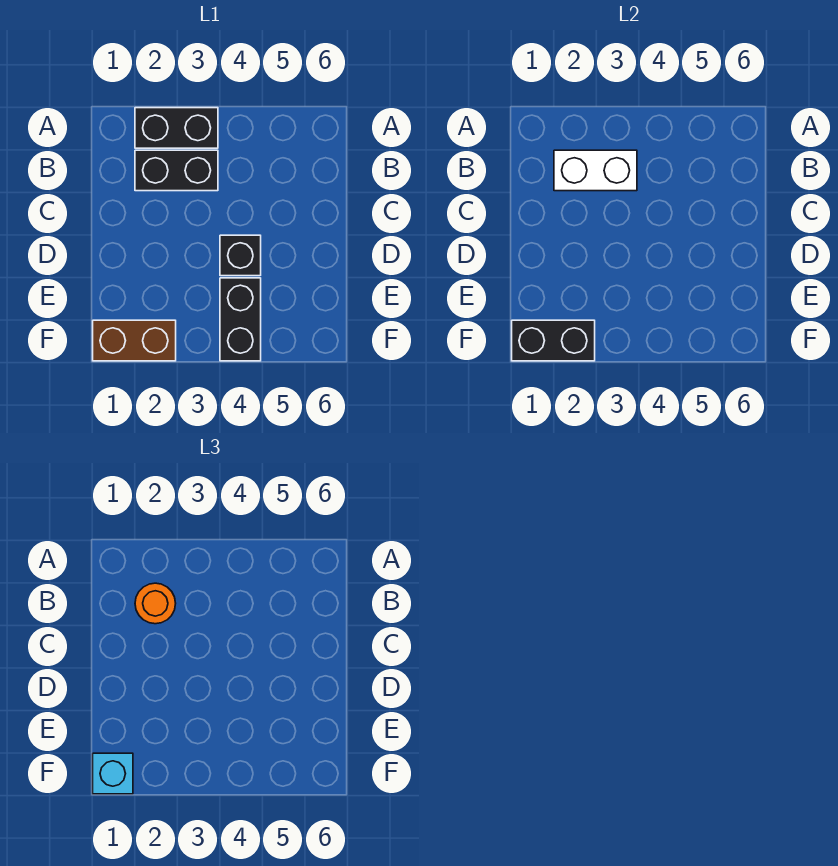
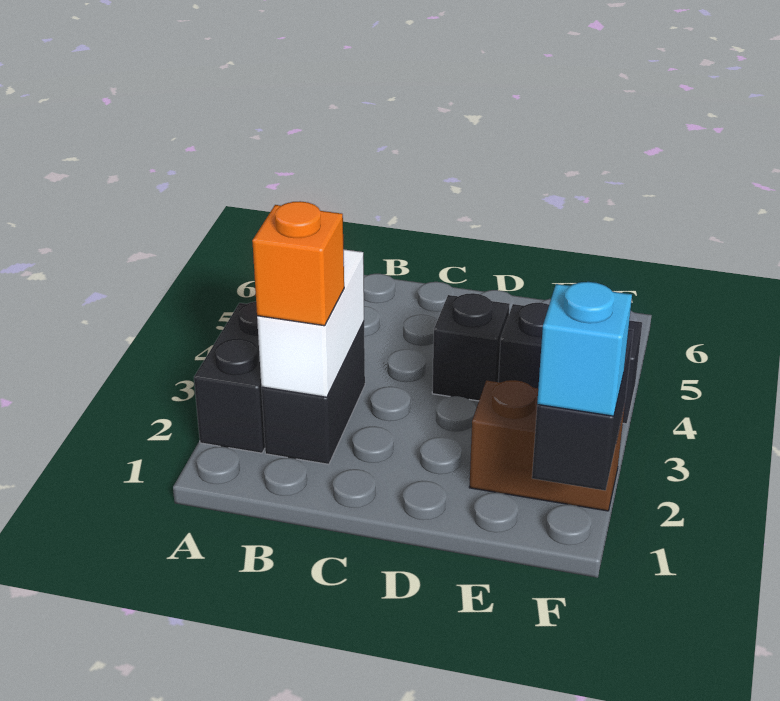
orange 1x1 round brick [135,583,176,624] -> orange 1x1 brick [252,201,344,326]
brown 1x2 brick [93,320,176,361] -> brown 1x2 brick turned to [469,380,625,511]

